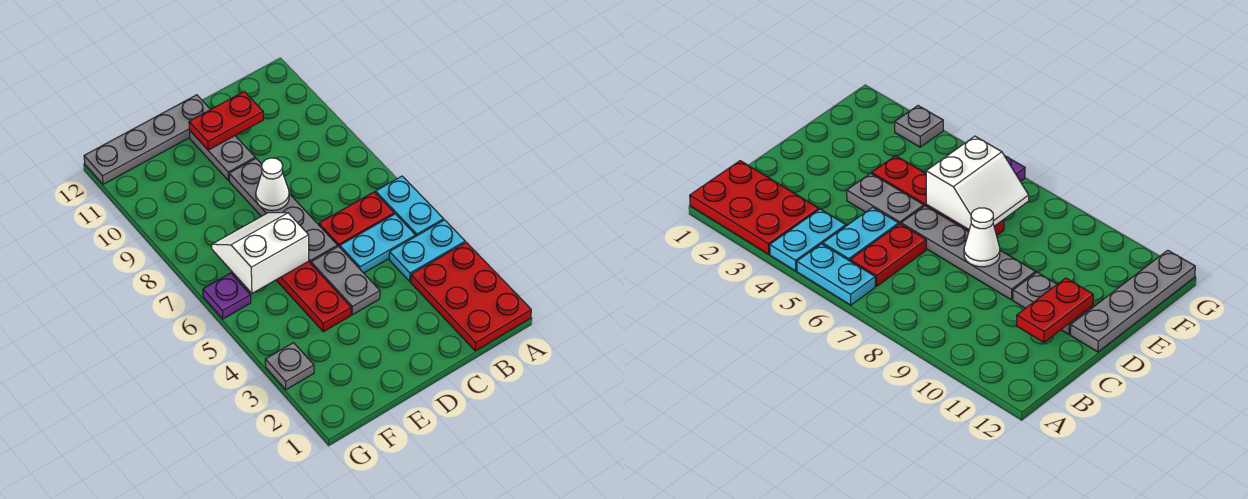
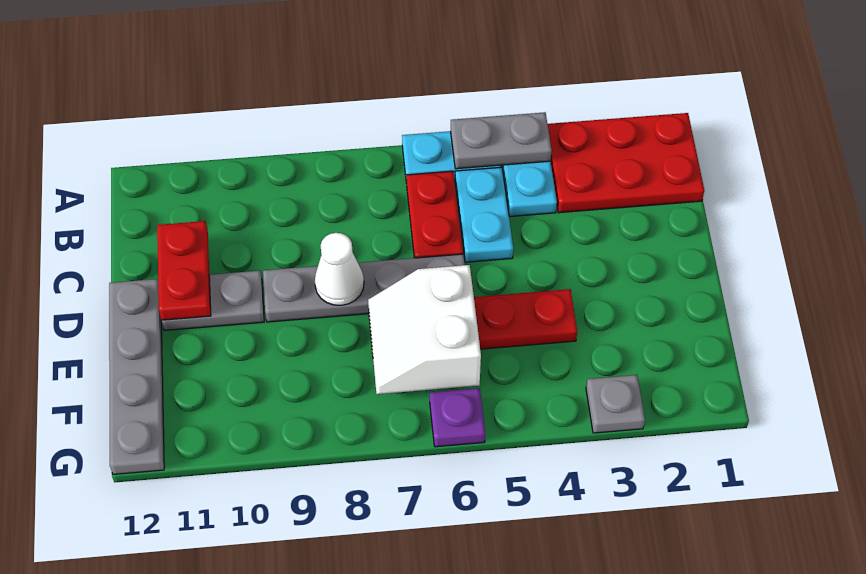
grey 1x2 plate [311,246,380,315] -> grey 1x2 plate moved to [451,112,552,169]

